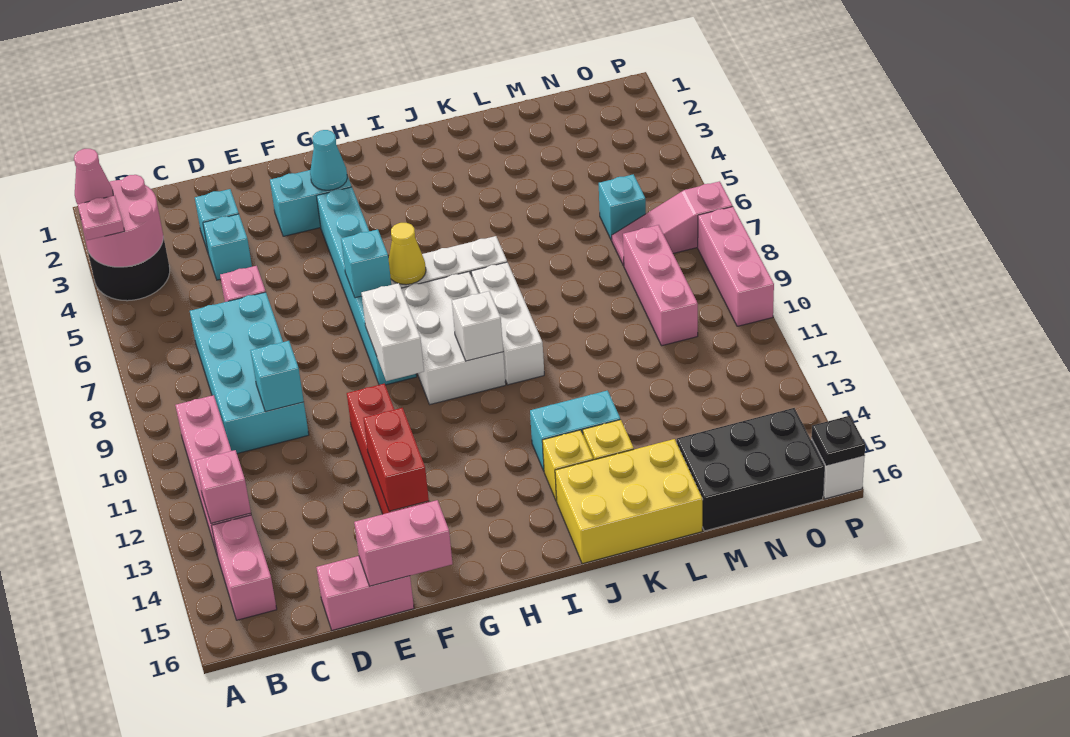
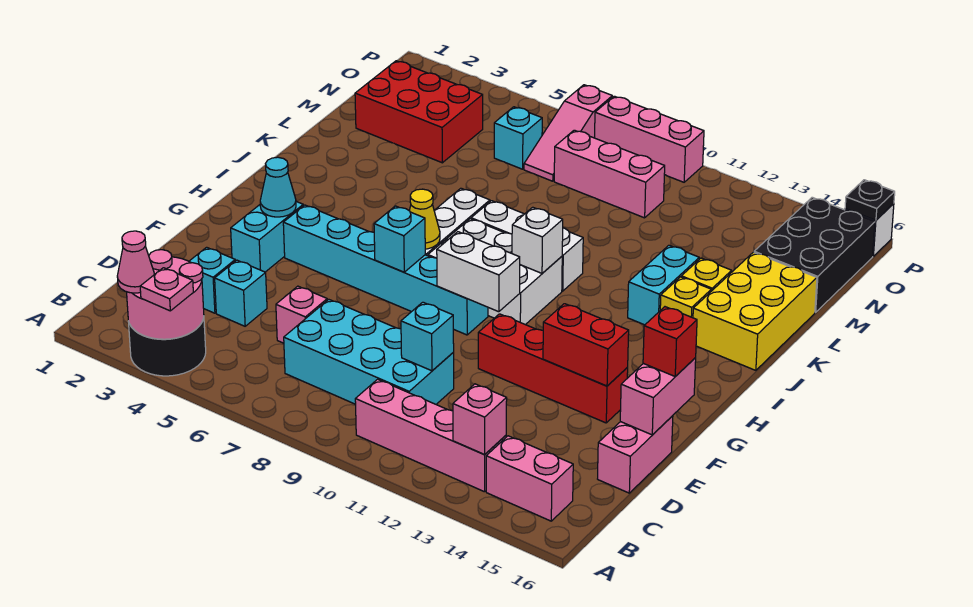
none -> red 1x1 brick [643,307,697,376]
none -> red 2x3 brick [355,61,483,163]

